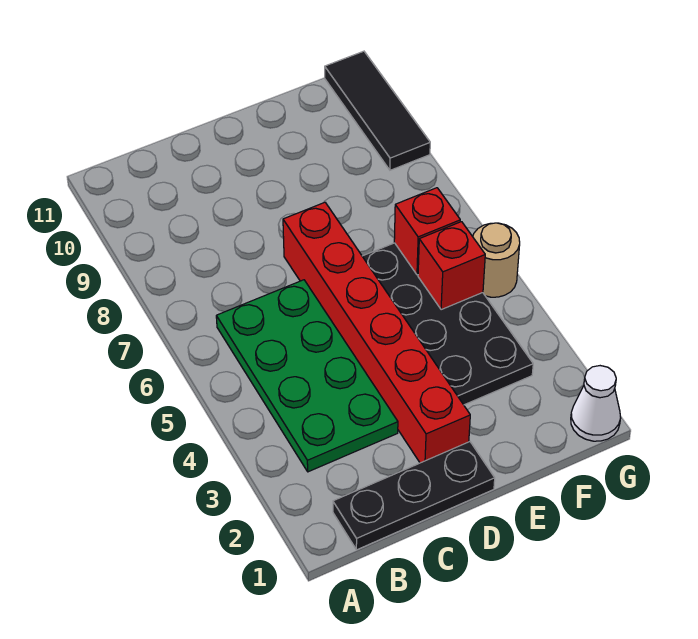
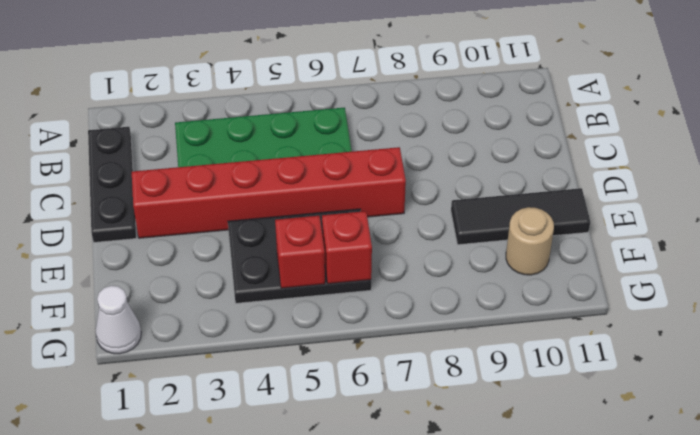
black 2x4 plate [362,243,533,405] -> black 2x3 plate [228,209,371,303]
tan 1x1 round brick [473,223,520,297] -> tan 1x1 round brick moved to [506,207,554,275]
black 1x3 tile [325,51,430,170] -> black 1x3 tile moved to [451,188,590,245]

